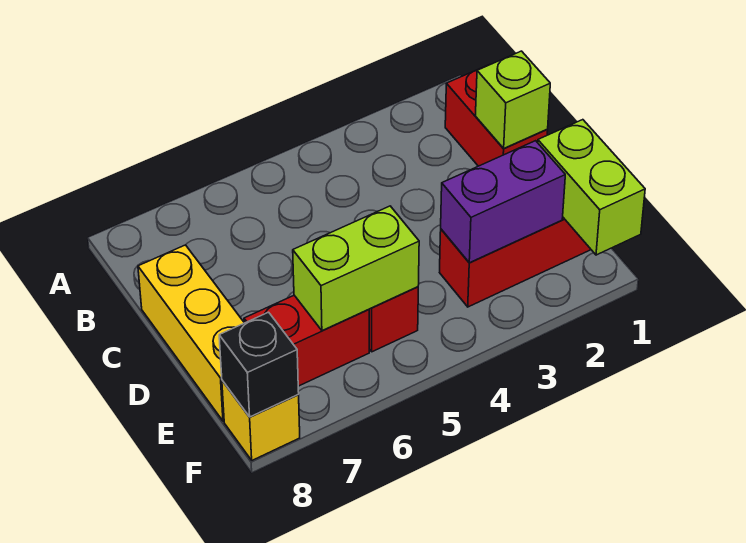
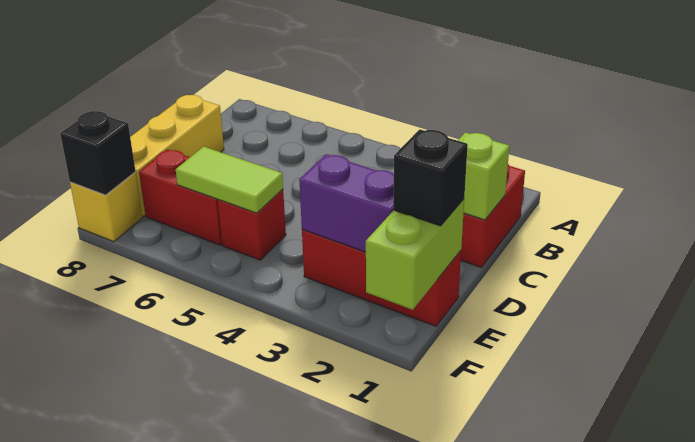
none -> black 1x1 brick [393,129,468,226]
lime 1x2 brick [293,206,419,331] -> lime 1x2 tile [176,147,283,213]

